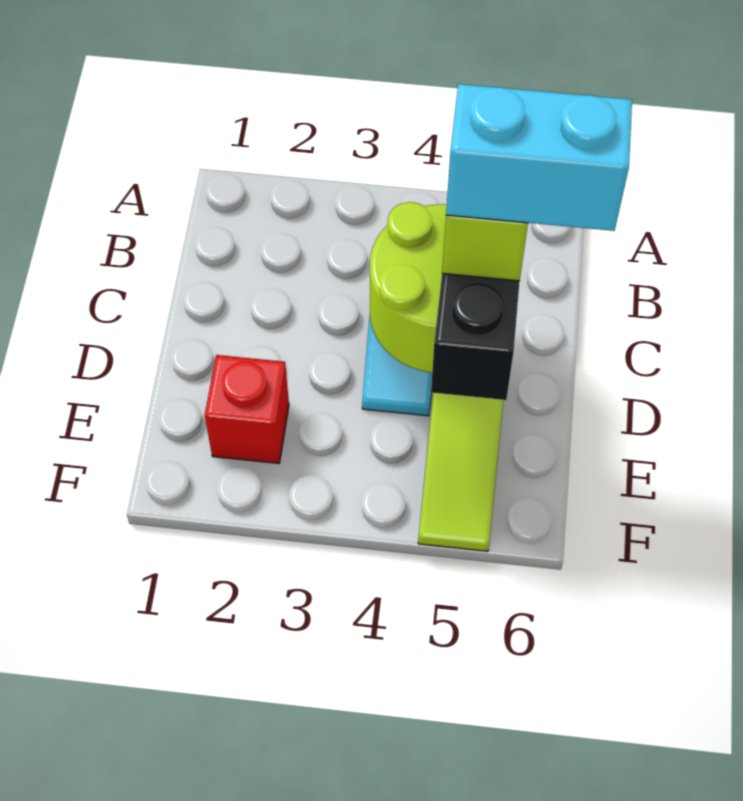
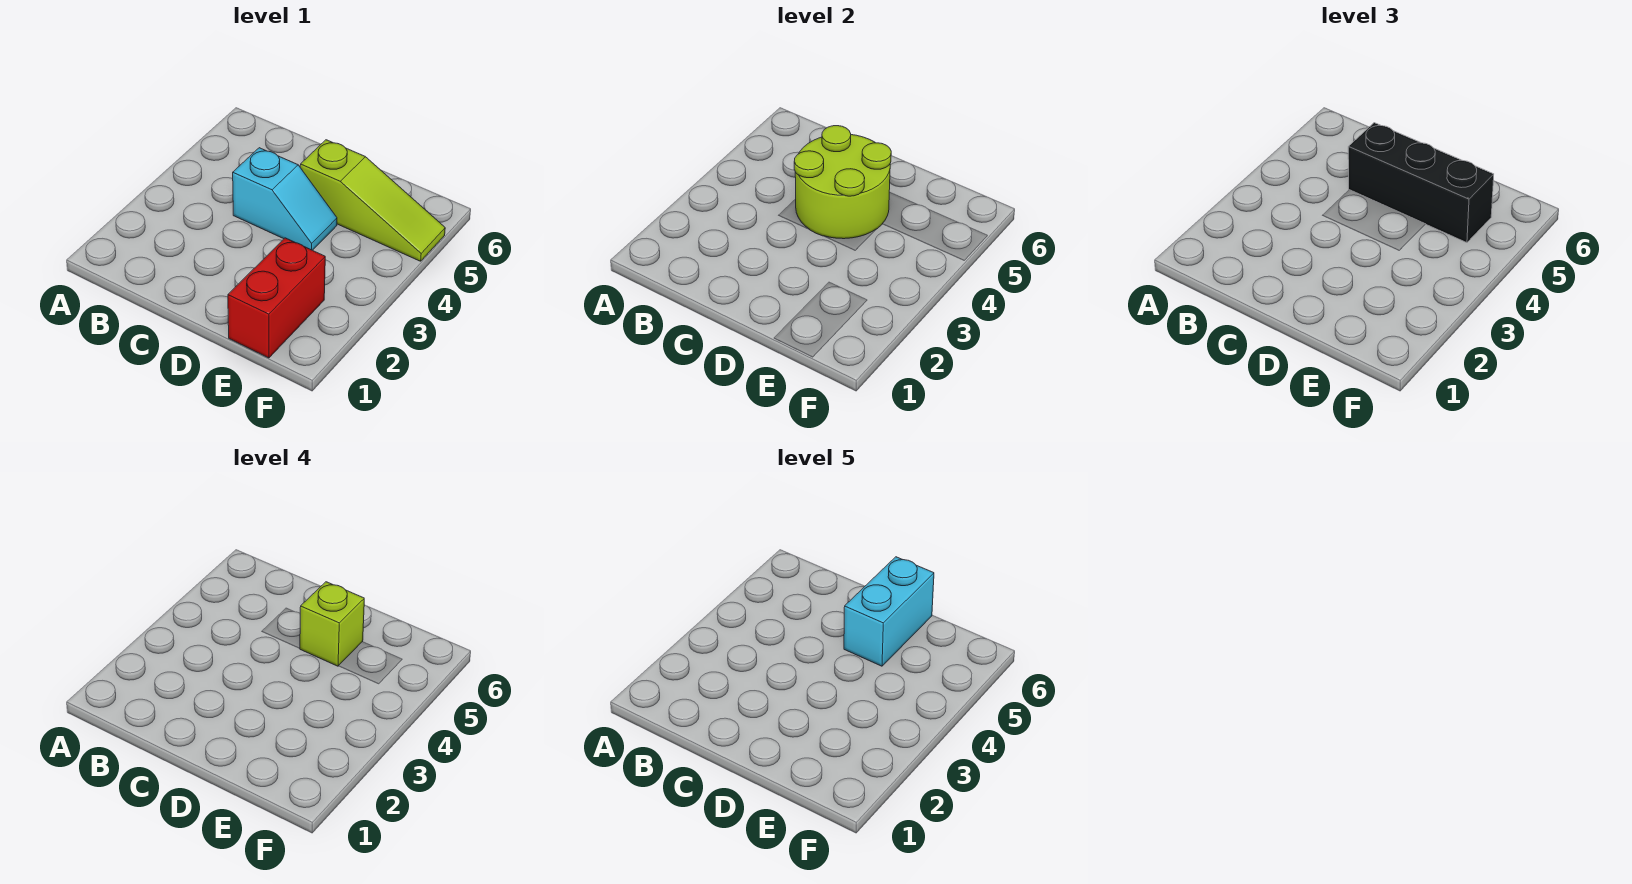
red 1x1 brick [205,355,289,463] -> red 1x2 brick [228,238,325,358]

